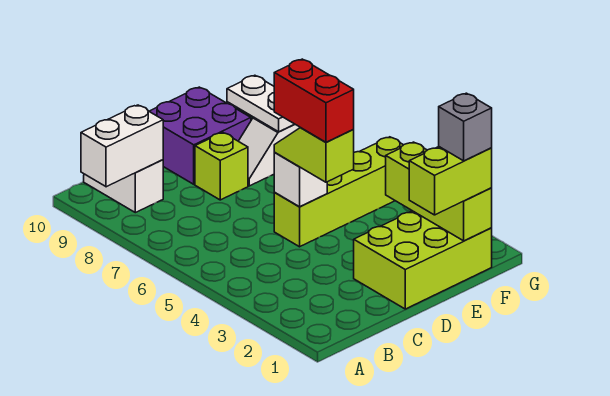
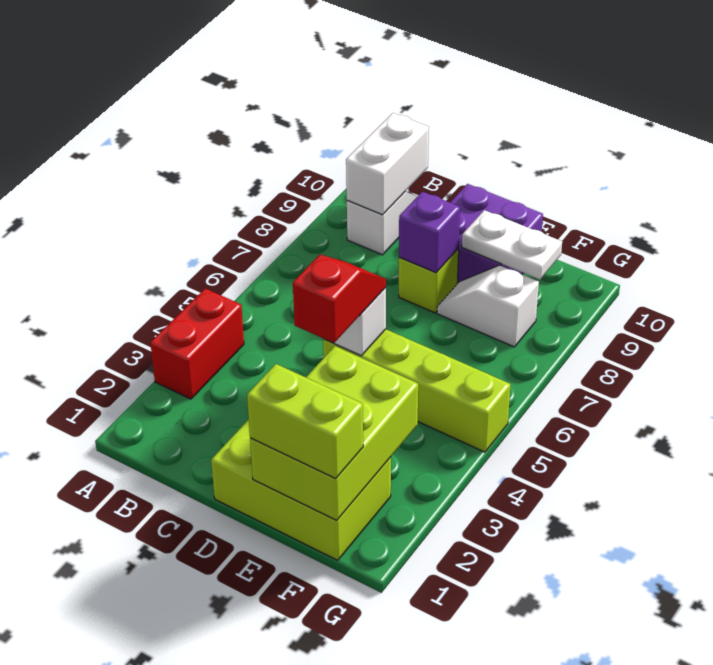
white 1x2 brick [81,105,163,187] -> white 1x2 brick turned to [346,113,429,215]
lime 1x2 slope [274,128,354,182] -> red 1x2 slope [293,255,386,343]
red 1x2 brick [274,59,354,142] -> red 1x2 brick moved to [150,288,244,399]
none -> purple 1x1 brick [399,192,460,273]
lime 1x3 brick [386,142,492,241] -> lime 2x3 brick [250,346,418,520]
grey 1x1 brick [439,93,492,161] -> none
white 1x2 plate [227,75,295,132] -> white 1x2 plate turned to [462,210,562,280]

